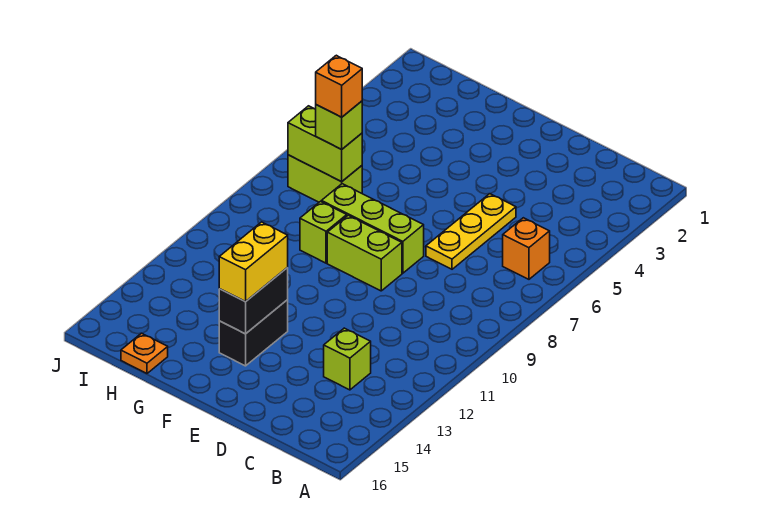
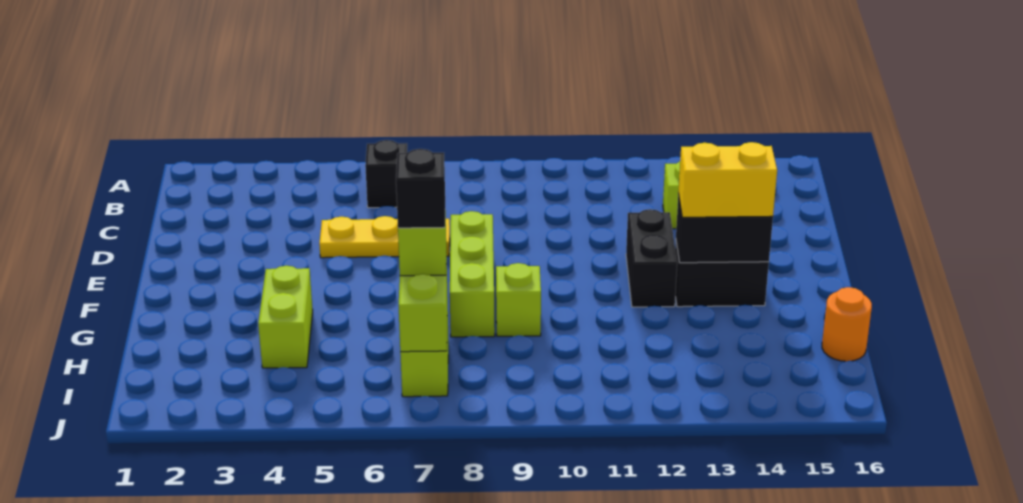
orange 1x1 brick [503,218,550,279] -> black 1x1 brick [365,140,408,208]
lime 1x2 brick [327,215,402,291] -> lime 1x2 brick moved to [258,266,313,368]
none -> black 1x2 brick [626,209,677,307]
orange 1x1 brick [316,55,362,117] -> black 1x1 brick [396,149,445,228]
orange 1x1 plate [121,333,168,373] -> orange 1x1 round brick [822,287,872,361]

